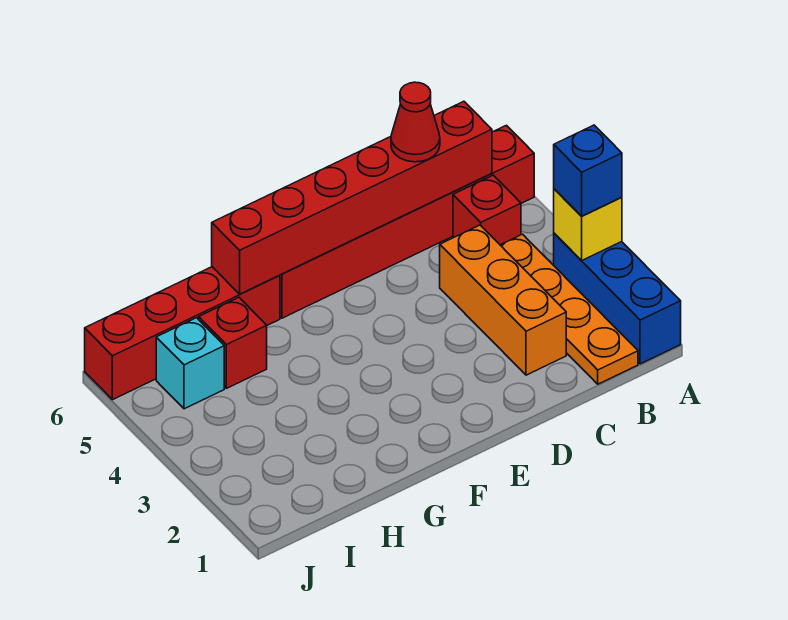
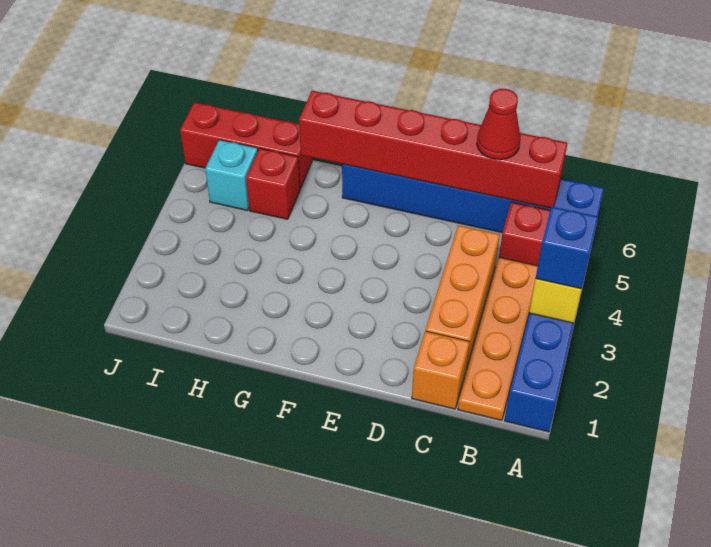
red 1x6 brick [280,125,534,318] -> blue 1x6 brick [342,164,604,233]
none -> orange 1x1 brick [412,331,469,409]
red 1x4 brick [85,267,280,400] -> red 1x3 brick [180,102,312,189]

